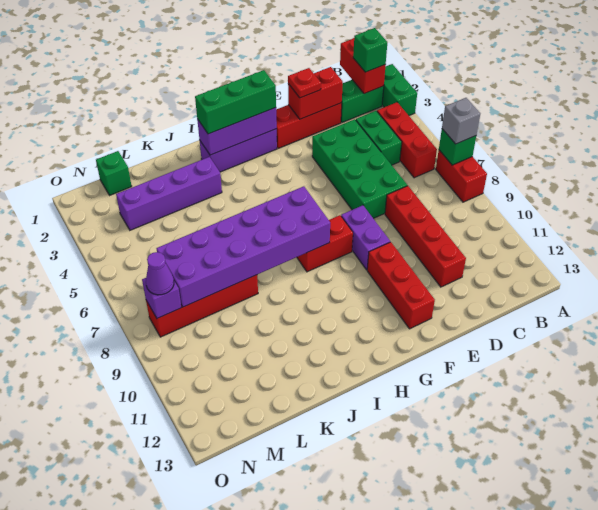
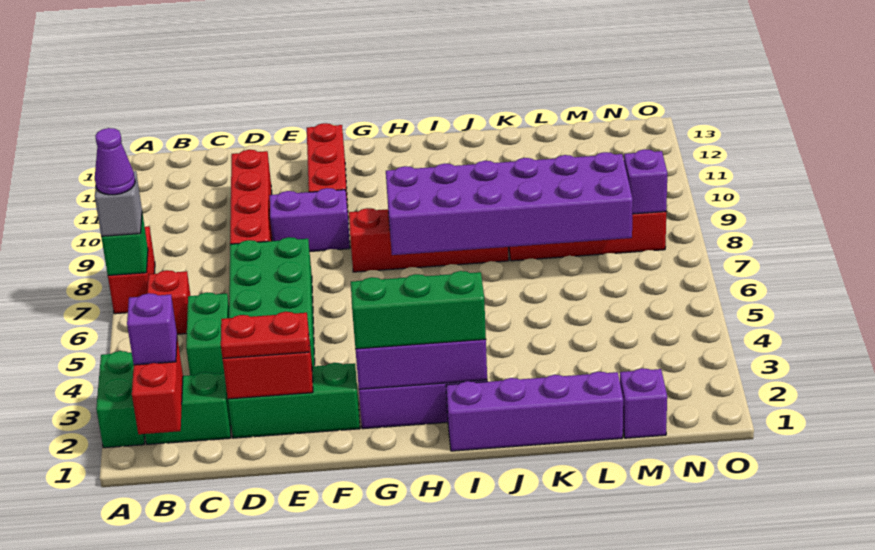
green 1x1 brick [353,28,387,72] -> purple 1x1 brick [127,293,177,365]
red 1x3 brick [377,102,437,178] -> red 1x1 brick [147,270,190,334]
red 1x3 brick [276,103,342,148] -> green 1x3 brick [228,363,360,438]
red 1x1 plate [288,68,321,98] -> red 1x2 plate [221,312,309,359]
purple 1x2 brick [341,205,390,270] -> purple 1x2 brick turned to [270,188,350,252]
red 1x2 brick [297,215,353,272] -> red 1x4 brick [349,208,509,272]
purple 1x4 brick [116,157,222,230] -> purple 1x4 brick moved to [446,372,623,451]
green 1x1 brick [96,151,132,195] -> purple 1x1 brick [620,368,667,438]
purple 1x1 cone [146,252,174,295] -> purple 1x1 cone moved to [95,128,135,195]

